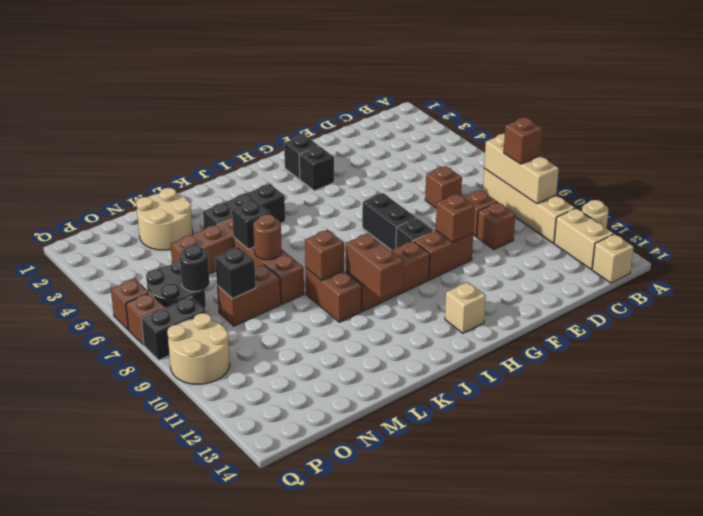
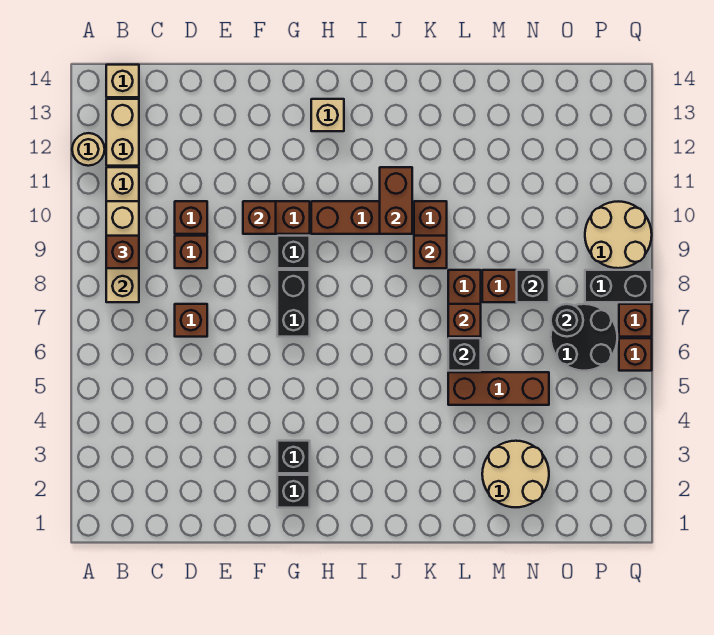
black 1x3 brick [203,184,285,230] -> none
brown 1x1 round brick [253,214,282,260] -> brown 1x1 brick [448,304,481,337]

